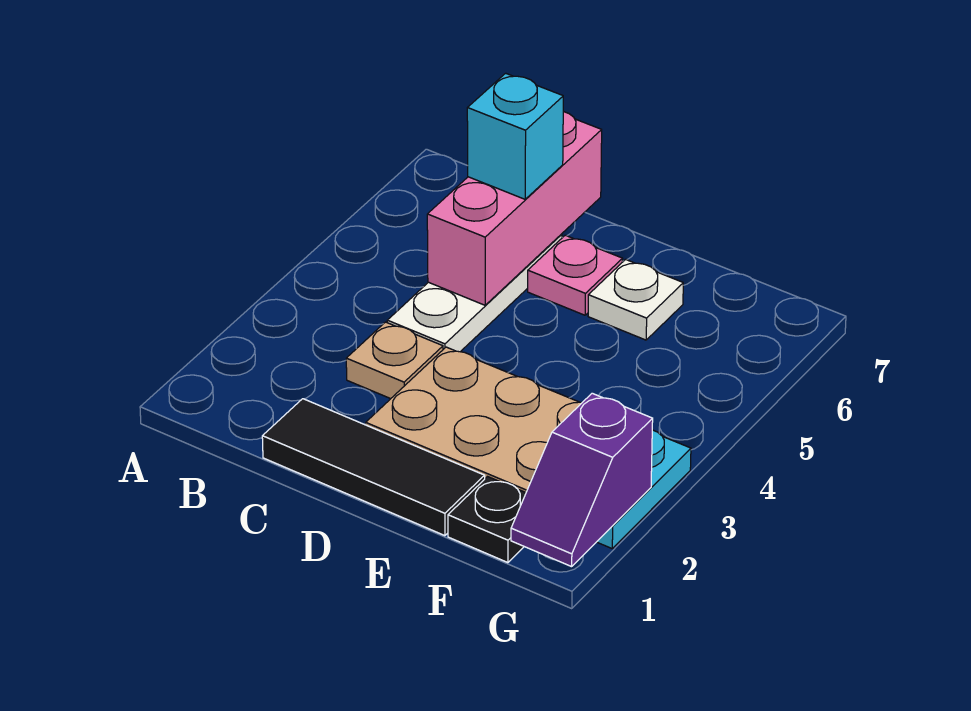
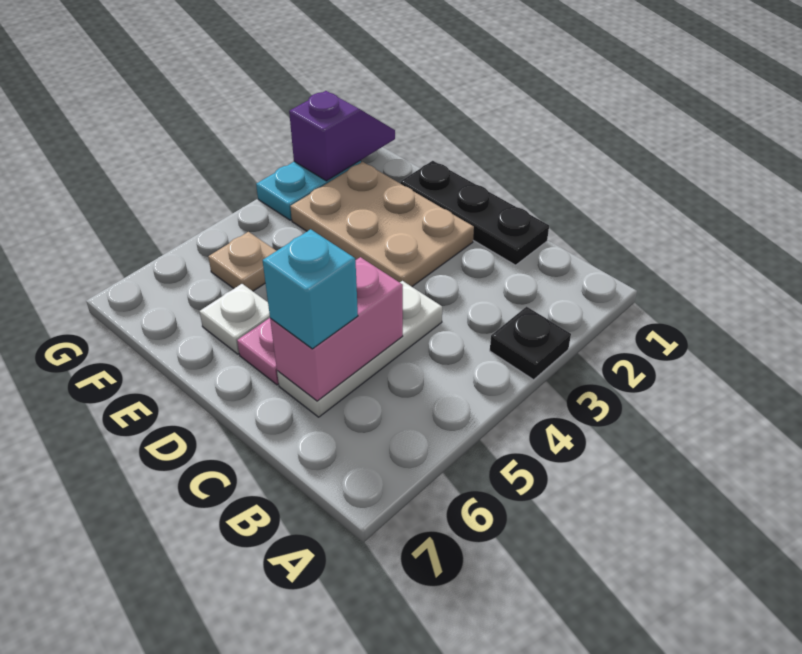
black 1x3 tile [262,399,485,536] -> black 1x3 plate [400,161,549,265]
tan 1x1 plate [346,322,443,399] -> tan 1x1 plate moved to [208,232,276,291]
pink 1x3 brick [427,111,602,305] -> pink 1x2 brick [270,257,403,401]
black 1x1 plate [448,477,526,563] -> black 1x1 plate moved to [490,307,571,380]

